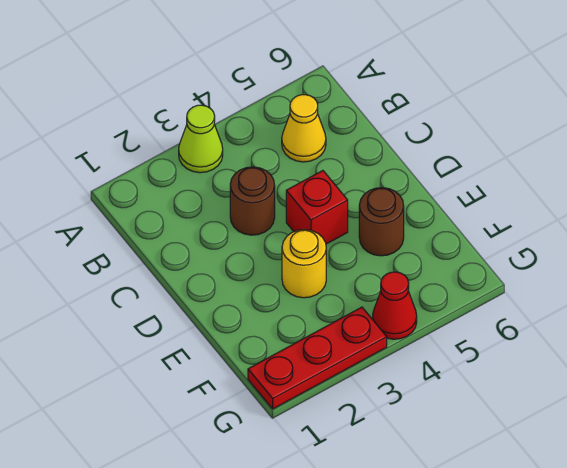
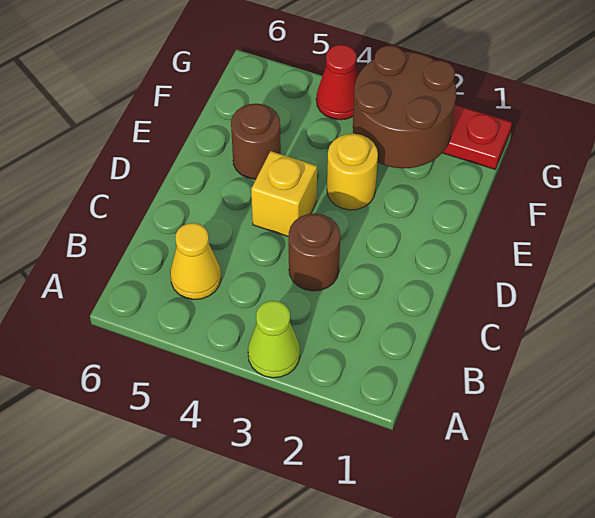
red 1x1 brick [286,171,348,244] -> yellow 1x1 brick [251,151,317,237]
none -> brown 2x2 round brick [353,46,456,168]

